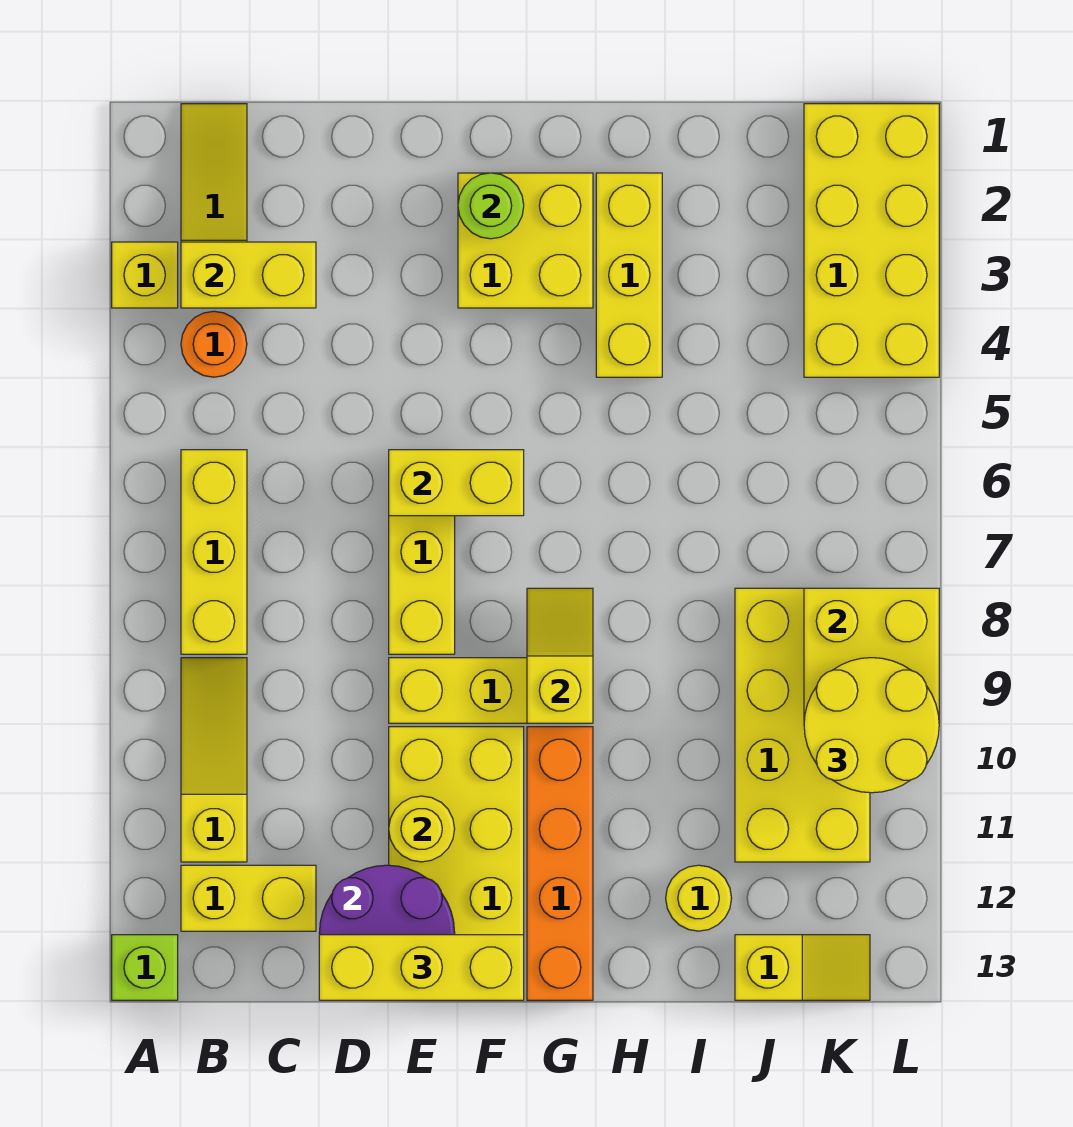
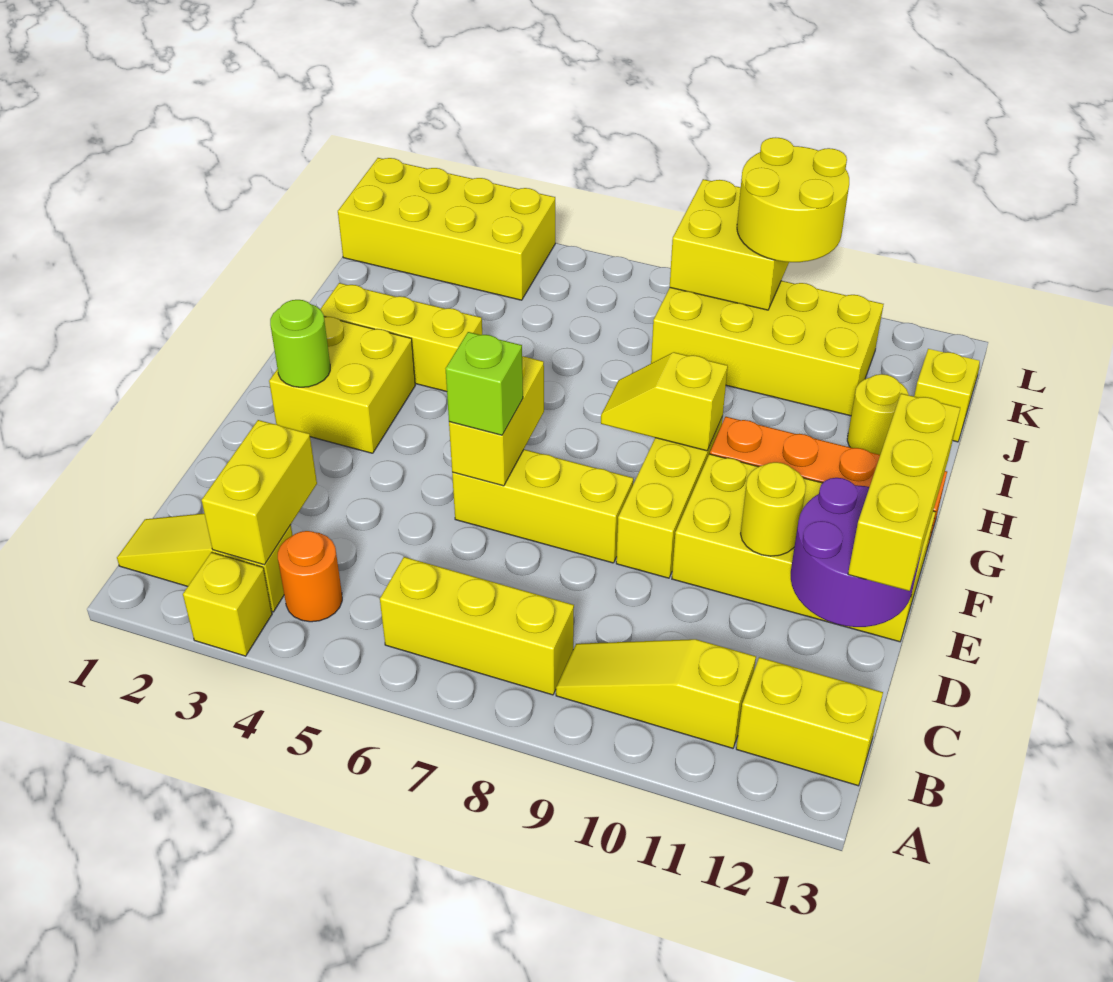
lime 1x1 brick [112,935,178,1000] -> lime 1x1 brick moved to [446,332,523,435]
yellow 1x2 brick [181,865,316,931] -> yellow 1x2 brick turned to [736,657,883,786]

